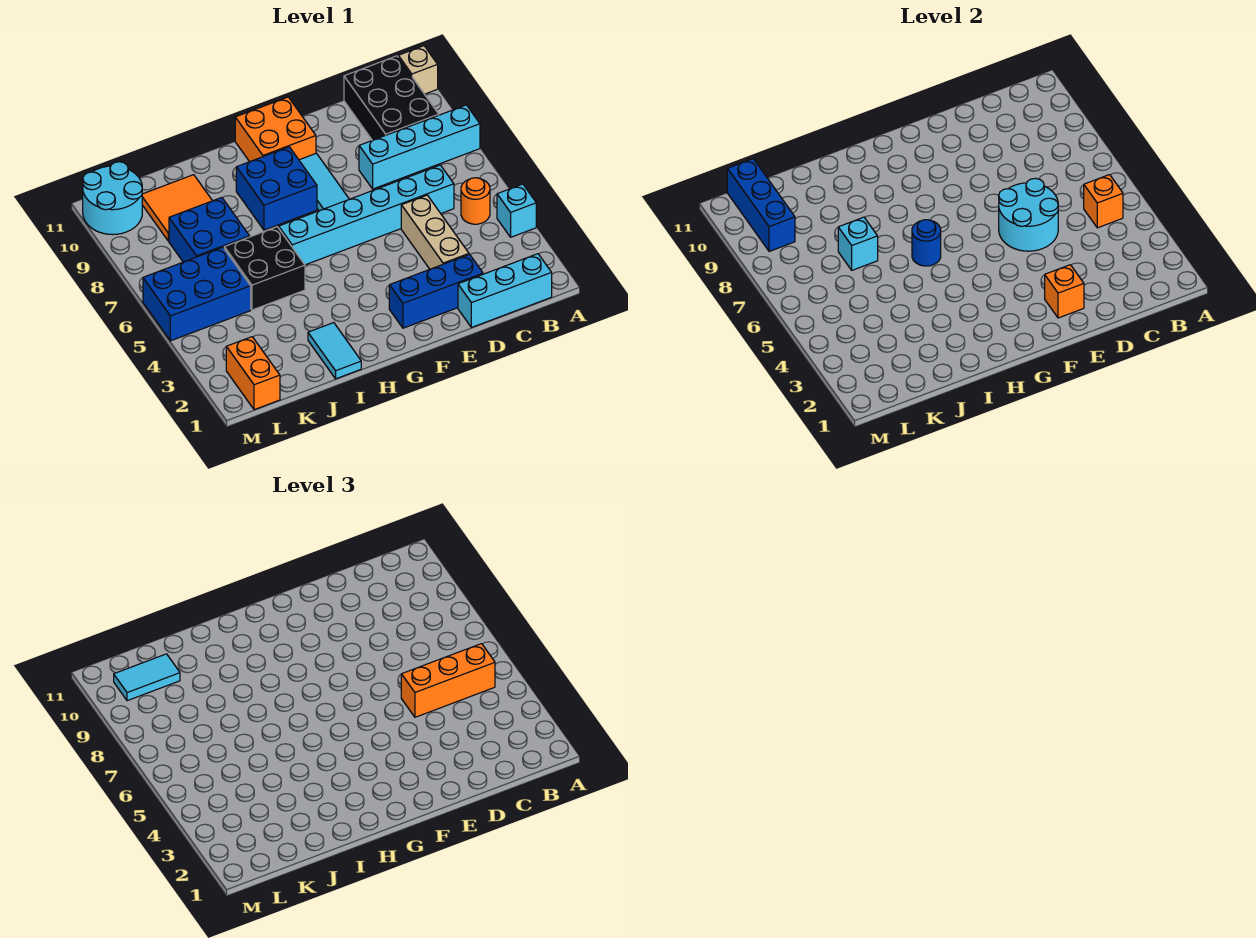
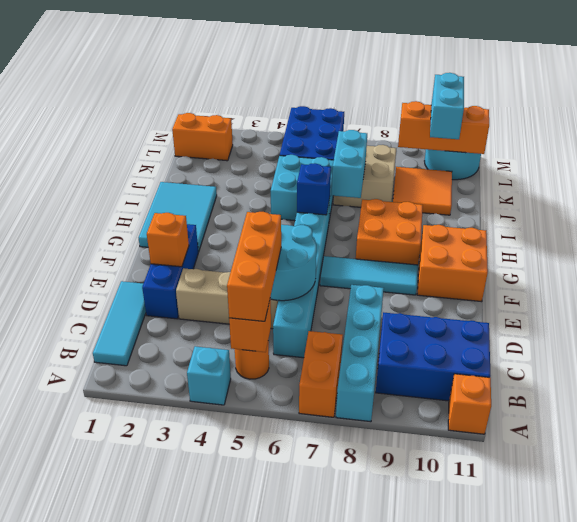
none -> orange 1x2 brick [299,331,343,417]
tan 1x1 brick [398,46,438,94] -> orange 1x1 brick [448,374,491,434]
cyan 1x3 brick [458,254,552,327] -> cyan 1x3 tile [93,281,146,366]
black 2x3 brick [344,56,439,140] -> blue 2x3 brick [376,312,491,401]
blue 2x2 brick [236,147,317,230] -> orange 2x2 brick [356,199,423,265]
blue 1x1 round brick [912,220,941,266] -> blue 1x1 brick [297,163,331,215]
cyan 1x2 tile [308,323,361,379] -> cyan 2x3 tile [139,182,217,252]
black 2x2 brick [224,227,305,310] -> cyan 2x2 brick [271,155,334,221]
blue 2x2 brick [169,198,250,262] -> tan 2x2 brick [333,145,396,207]
cyan 1x1 brick [838,217,878,270] -> cyan 1x2 brick [332,130,367,198]
cyan 1x2 tile [114,654,180,701] -> cyan 1x2 brick [430,73,464,139]
blue 1x3 brick [727,159,795,251] -> orange 1x3 brick [398,101,489,154]

